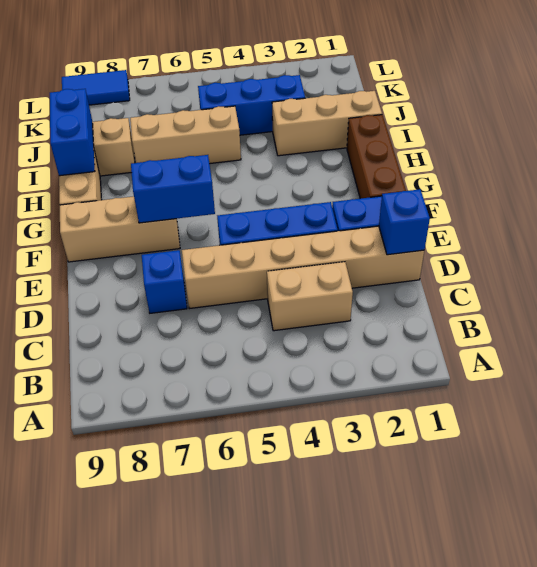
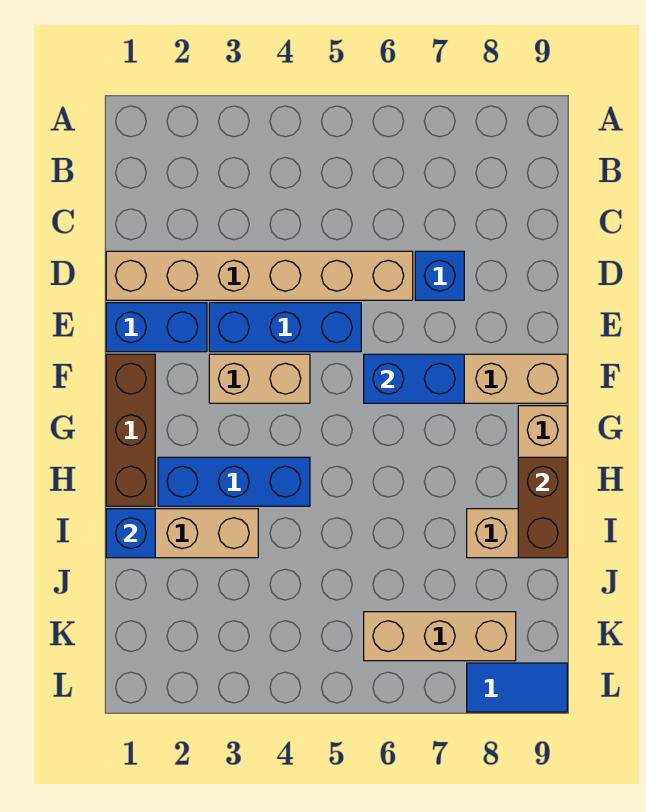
tan 1x2 brick [267,262,353,331] -> tan 1x2 brick moved to [209,354,310,403]
blue 1x1 brick [379,189,430,255] -> blue 1x1 brick moved to [106,509,155,558]
blue 1x2 brick [50,89,95,176] -> brown 1x2 brick [518,457,567,558]
tan 1x3 brick [130,106,241,164] -> tan 1x3 brick moved to [364,612,516,661]
blue 1x3 brick [198,75,305,135] -> blue 1x3 brick moved to [158,457,310,506]

